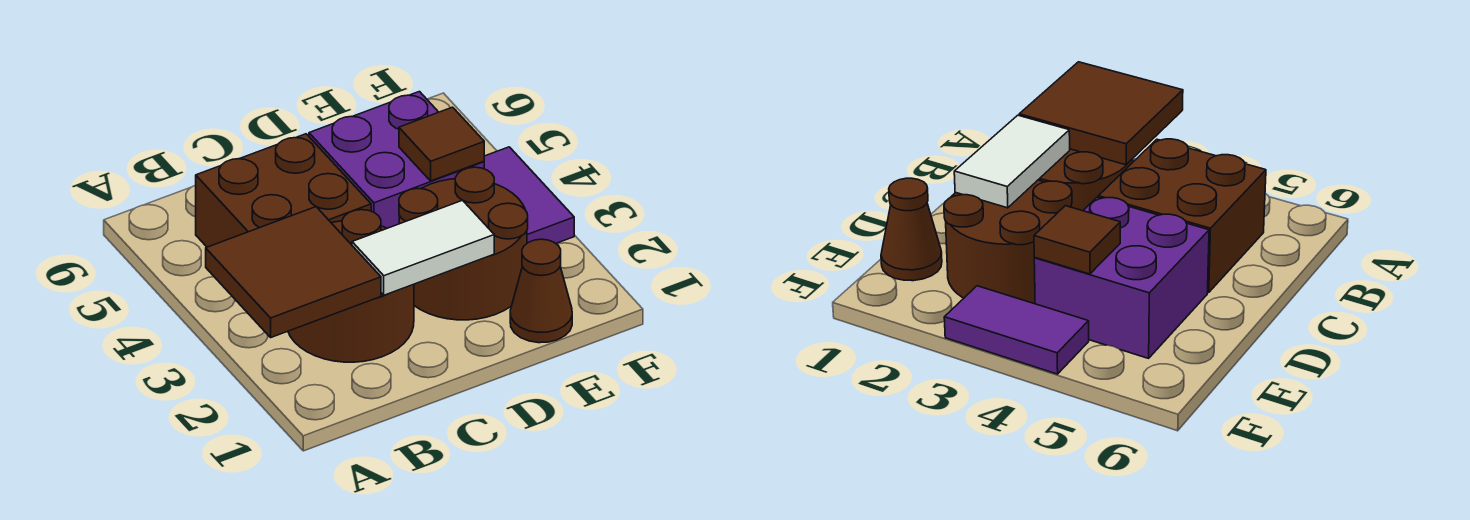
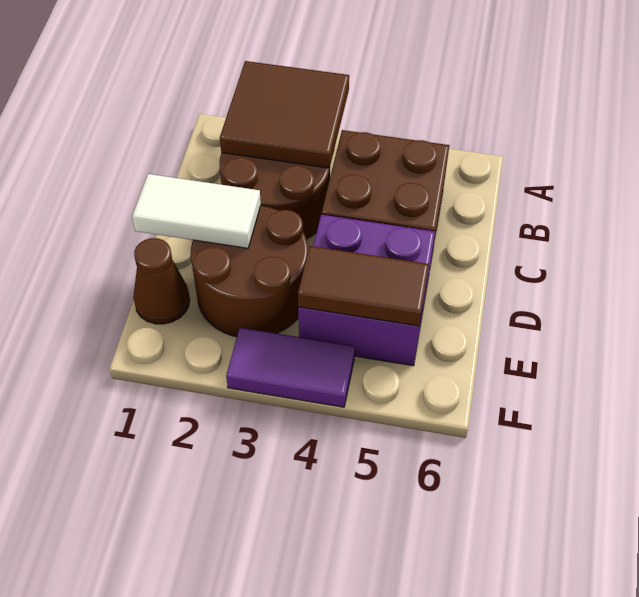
white 1x2 tile [352,200,494,295] -> white 1x2 tile turned to [132,174,261,248]
brown 1x1 tile [399,107,484,181] -> brown 1x2 tile [298,246,429,326]

